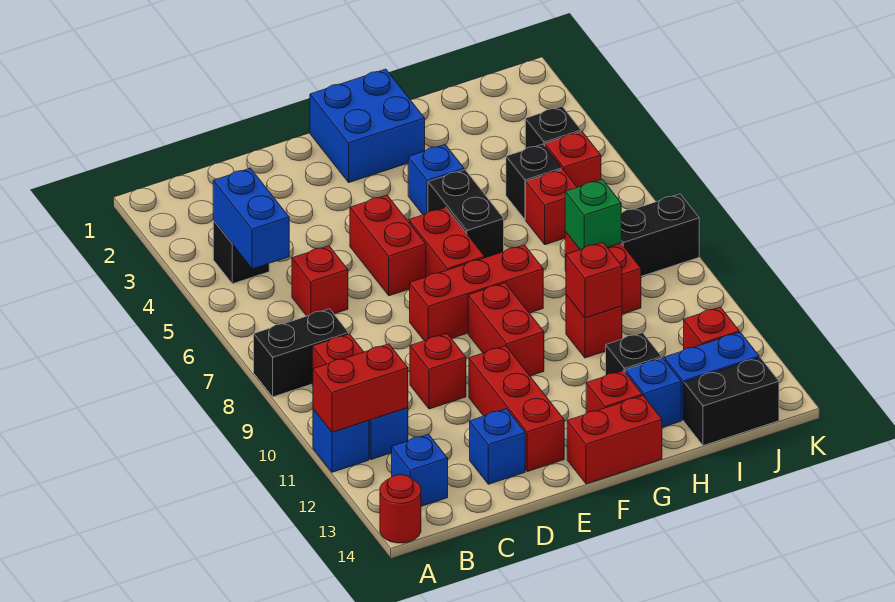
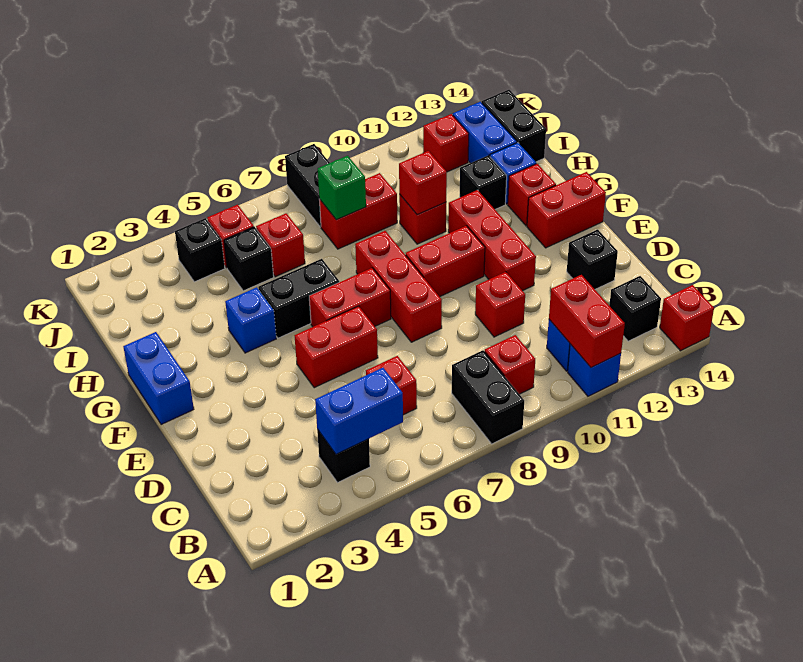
red 1x1 round brick [380,475,421,543] -> red 1x1 brick [660,285,714,351]
blue 1x1 brick [392,434,448,506] -> black 1x1 brick [609,276,661,341]
blue 1x1 brick [470,409,525,484] -> black 1x1 brick [567,229,618,289]
red 1x3 brick [469,346,564,472] -> red 1x3 brick turned to [448,190,536,291]
blue 2x2 brick [310,69,425,182] -> blue 1x2 brick [123,332,194,425]
red 1x2 brick [567,396,662,484] -> red 1x2 brick turned to [527,172,606,248]

